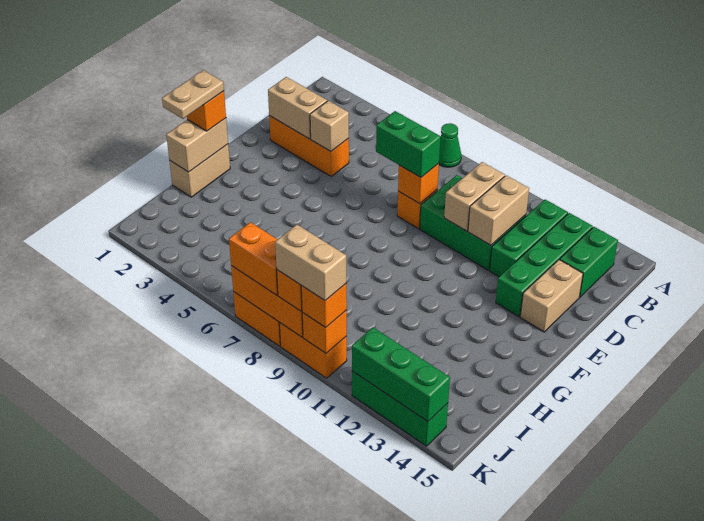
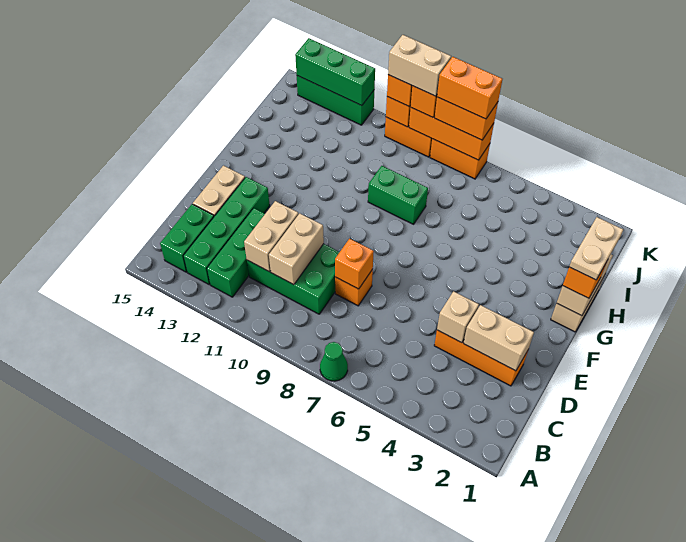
green 1x2 brick [376,111,441,177] -> green 1x2 brick moved to [368,166,428,224]
none -> orange 1x2 brick [437,57,502,119]

